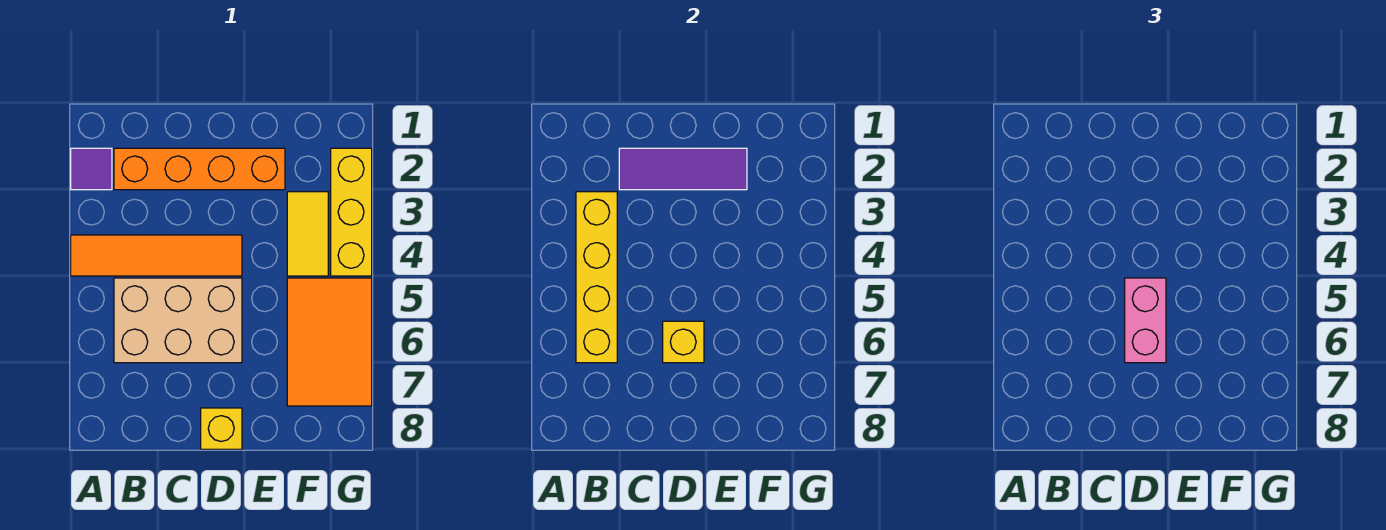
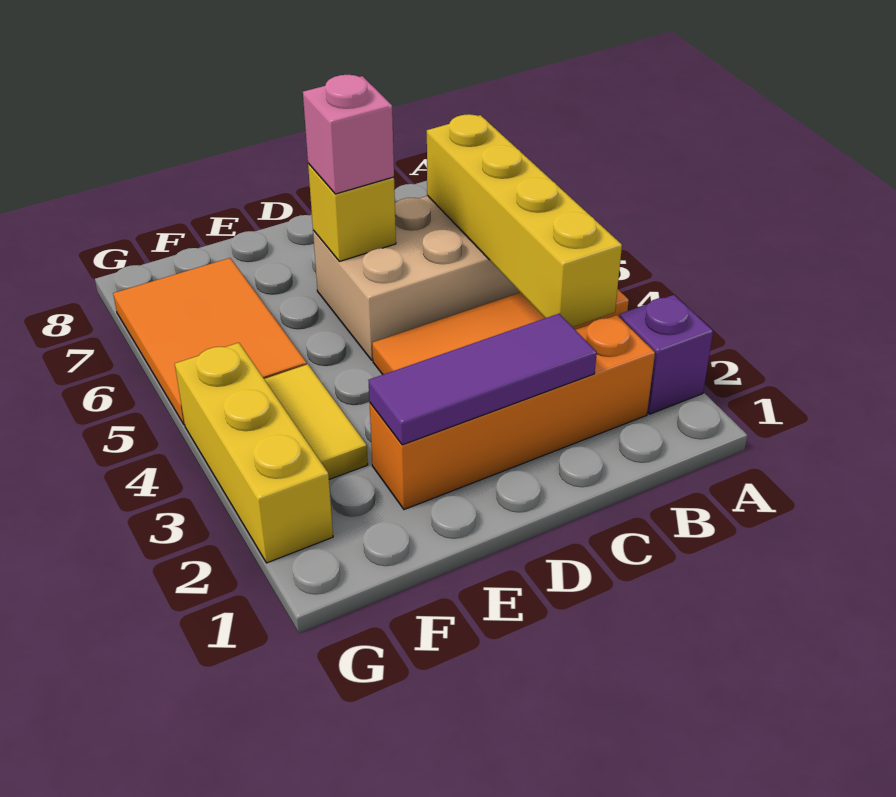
purple 1x1 tile [71,148,112,190] -> purple 1x1 brick [619,295,713,414]
pink 1x2 brick [1125,278,1166,363] -> pink 1x1 brick [303,75,394,194]
yellow 1x1 brick [201,408,242,449] -> none

